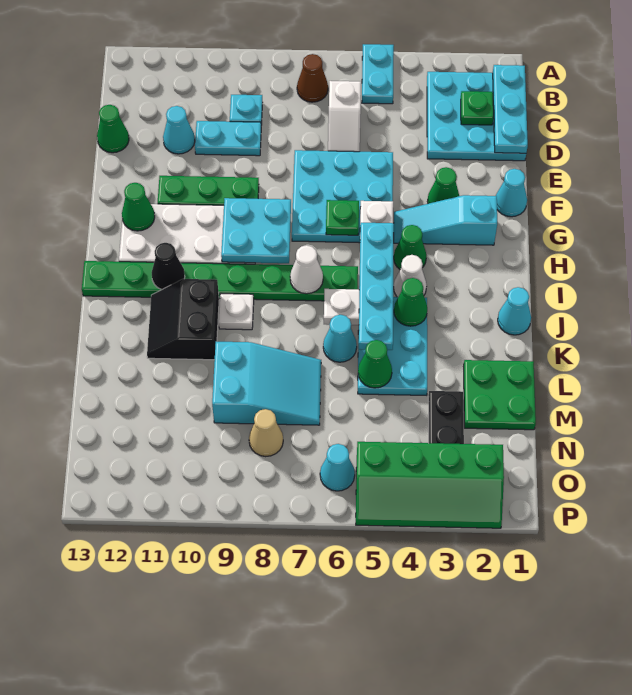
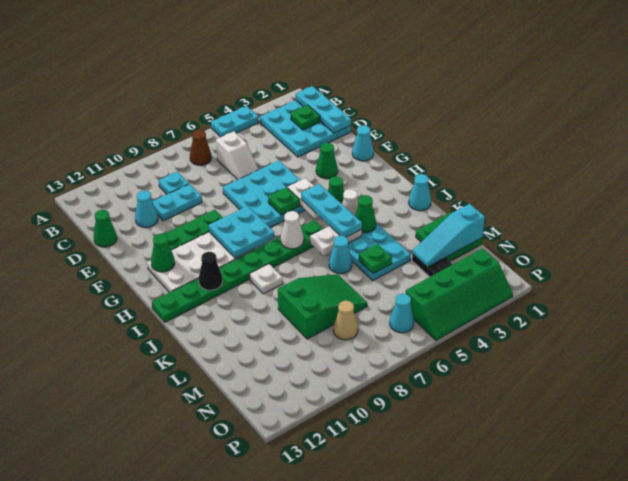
cyan 1x2 plate [362,44,394,104] -> cyan 1x2 plate turned to [211,106,259,137]
cyan 1x3 slope [394,195,497,245] -> cyan 1x3 slope moved to [412,204,485,267]
cyan 1x4 plate [359,223,394,350] -> cyan 1x3 plate [301,184,362,237]
black 2x2 slope [147,279,219,360] -> none
green 1x1 cone [358,340,392,388] -> green 1x1 plate [359,244,392,274]
cyan 2x3 slope [212,342,321,425] -> green 2x3 slope [278,274,367,339]

